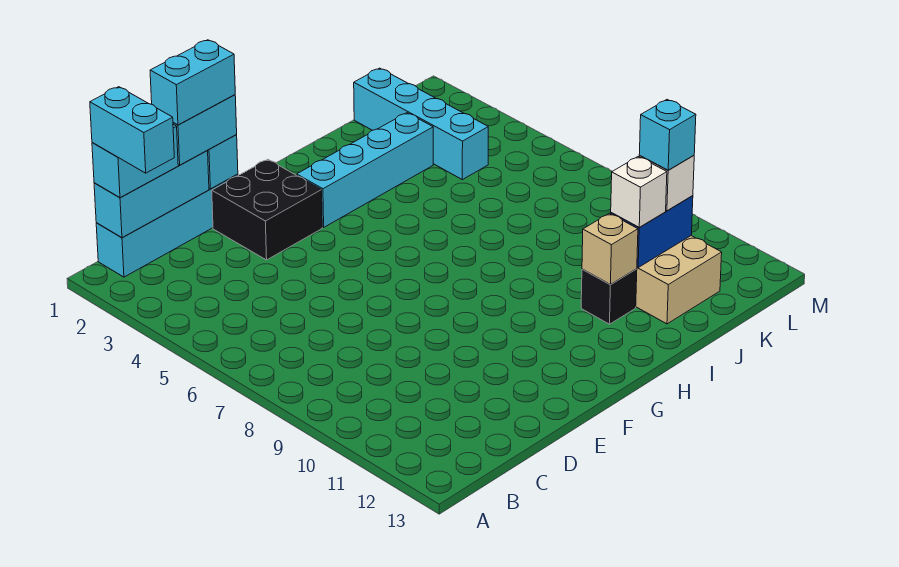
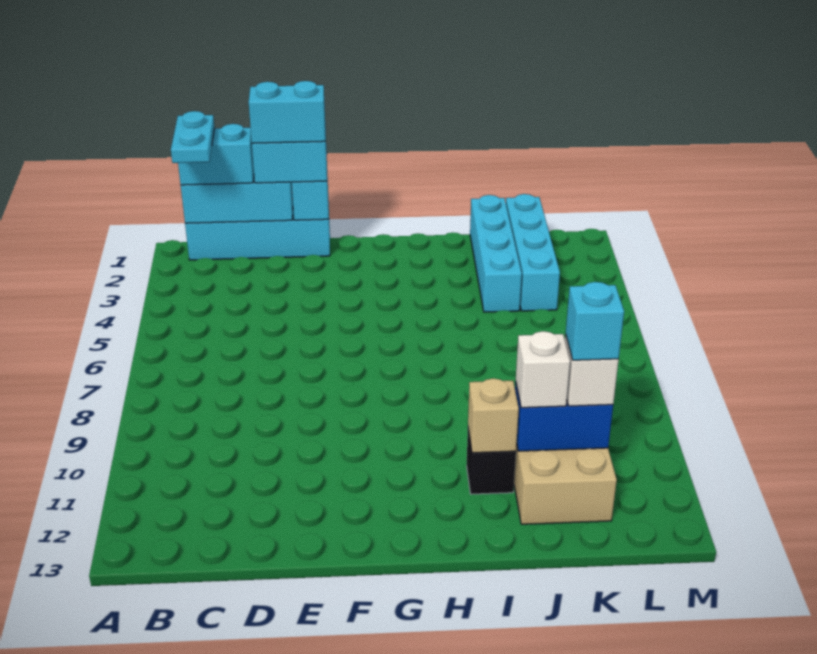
cyan 1x2 brick [90,87,174,173] -> cyan 1x2 plate [171,111,215,163]
black 2x2 brick [212,159,322,260] -> none
cyan 1x4 brick [297,113,433,227] -> cyan 1x4 brick turned to [470,195,522,312]

